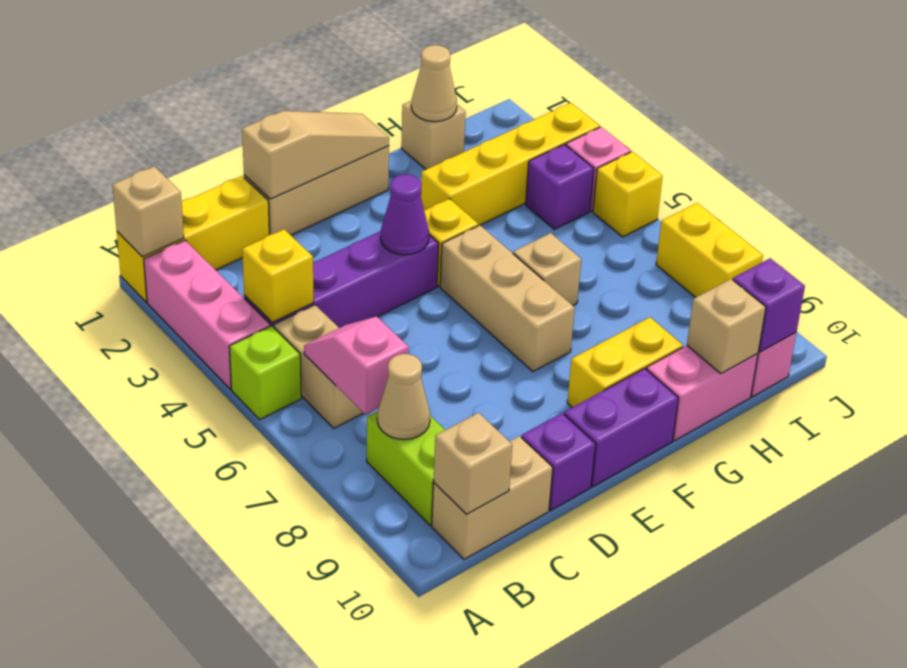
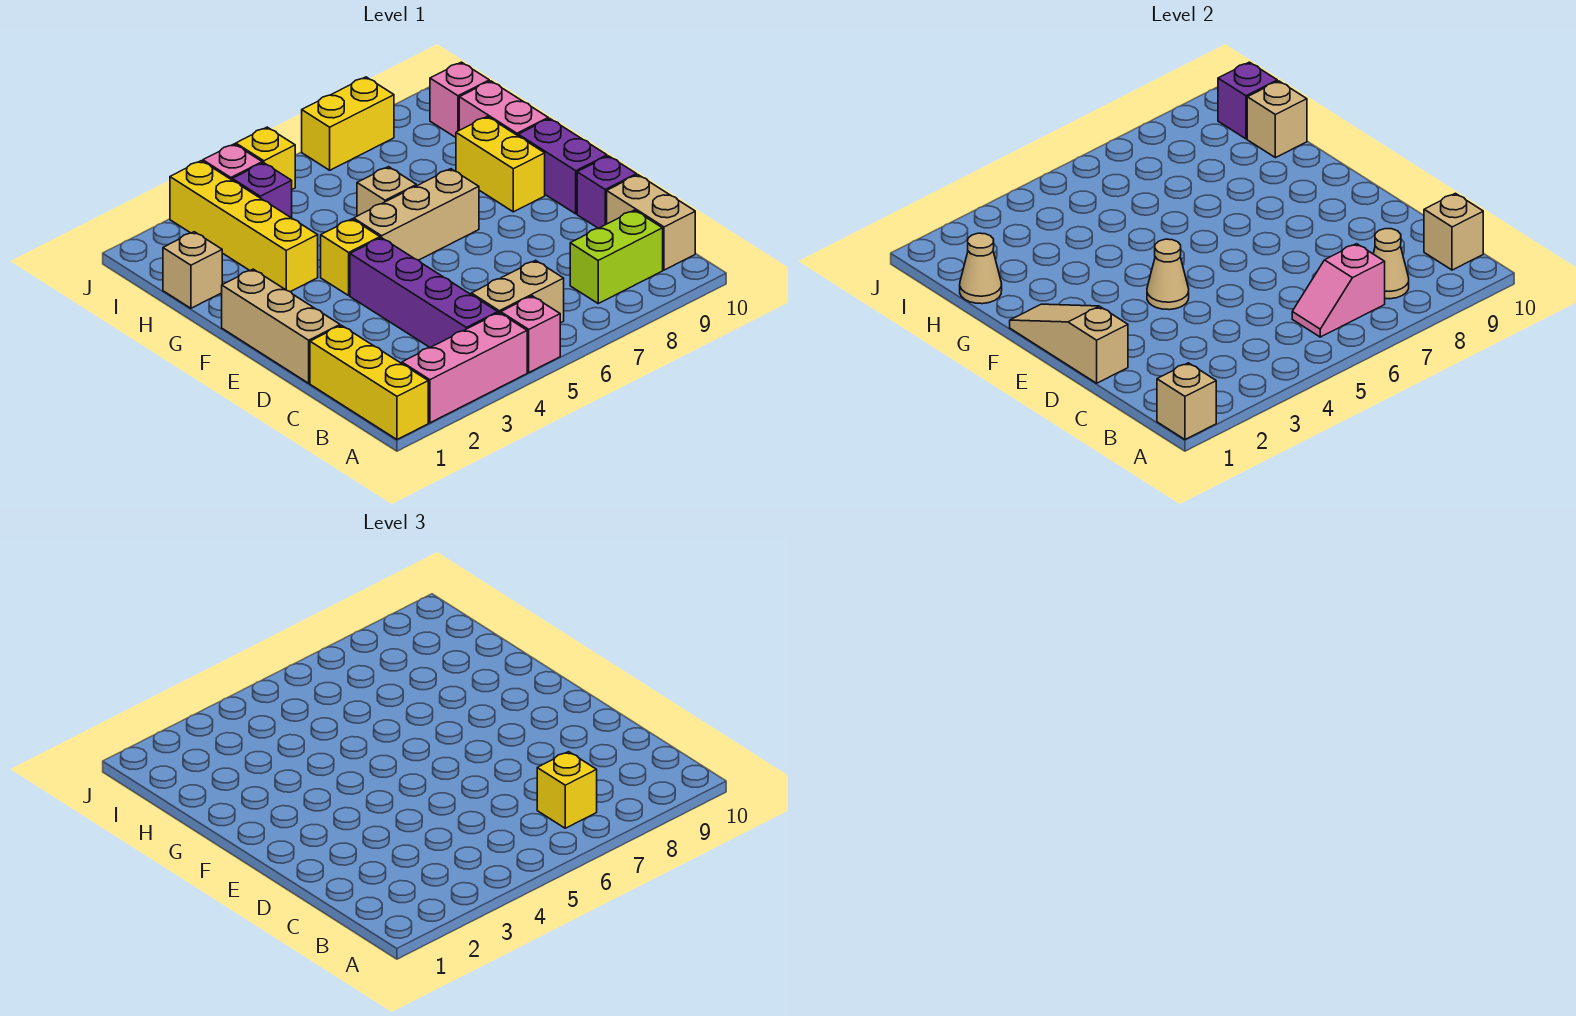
lime 1x1 brick [229,326,301,419] -> pink 1x1 brick [501,296,560,372]
yellow 1x1 brick [242,229,314,322] -> yellow 1x1 brick moved to [537,752,597,828]
purple 1x1 cone [381,174,429,255] -> tan 1x1 cone [1147,239,1189,310]

